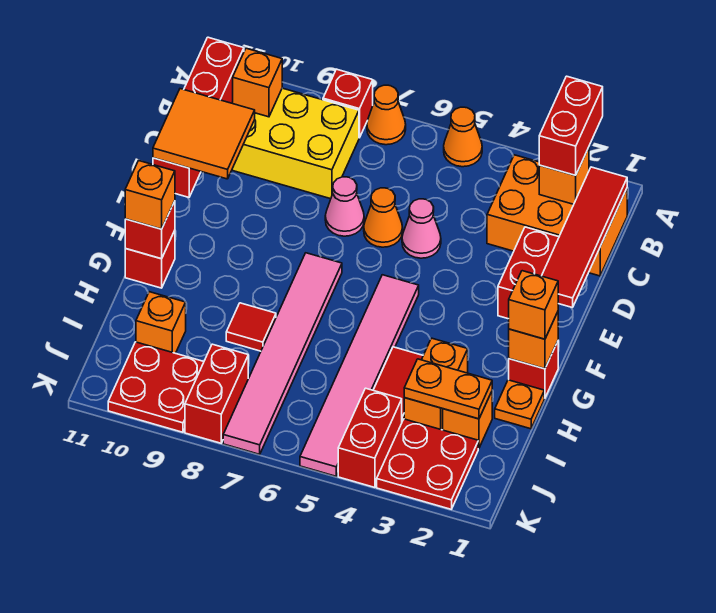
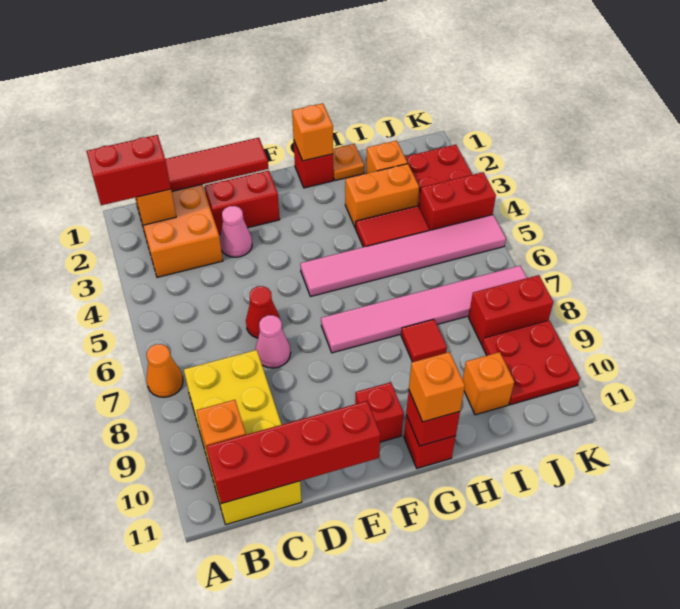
orange 1x1 cone [444,107,482,167] -> none
red 1x1 brick [323,69,373,138] -> red 1x1 brick moved to [355,382,404,442]
pink 1x1 cone [402,199,441,258] -> pink 1x1 cone moved to [220,206,252,257]
orange 1x1 cone [364,188,403,247] -> red 1x1 cone [246,286,280,338]
orange 2x2 tile [153,89,255,179] -> none
orange 1x1 brick [509,271,558,339] -> none
orange 1x2 plate [404,359,492,419] -> none

